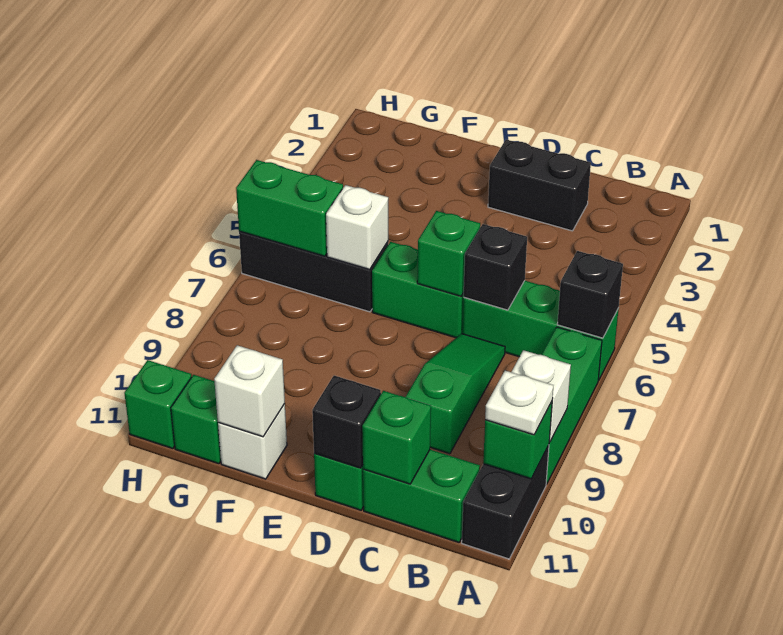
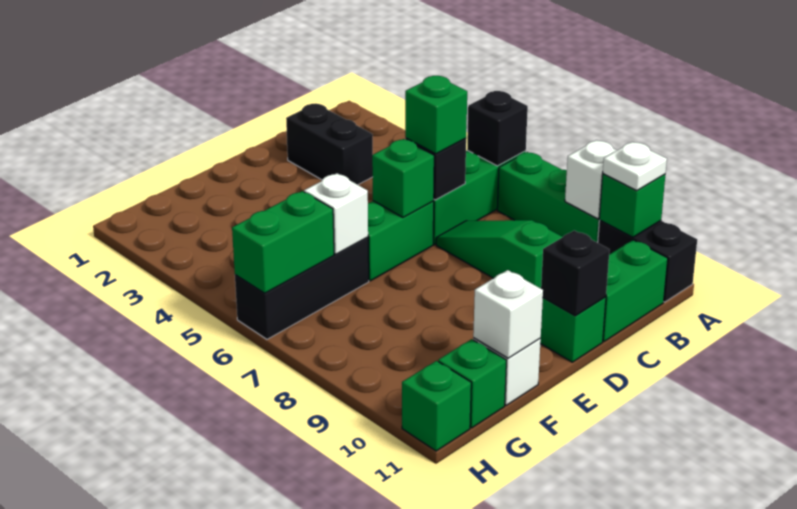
black 1x2 brick [488,140,591,231] -> black 1x2 brick turned to [286,104,373,185]
green 1x1 brick [362,391,431,484] -> green 1x1 brick moved to [405,76,467,154]

